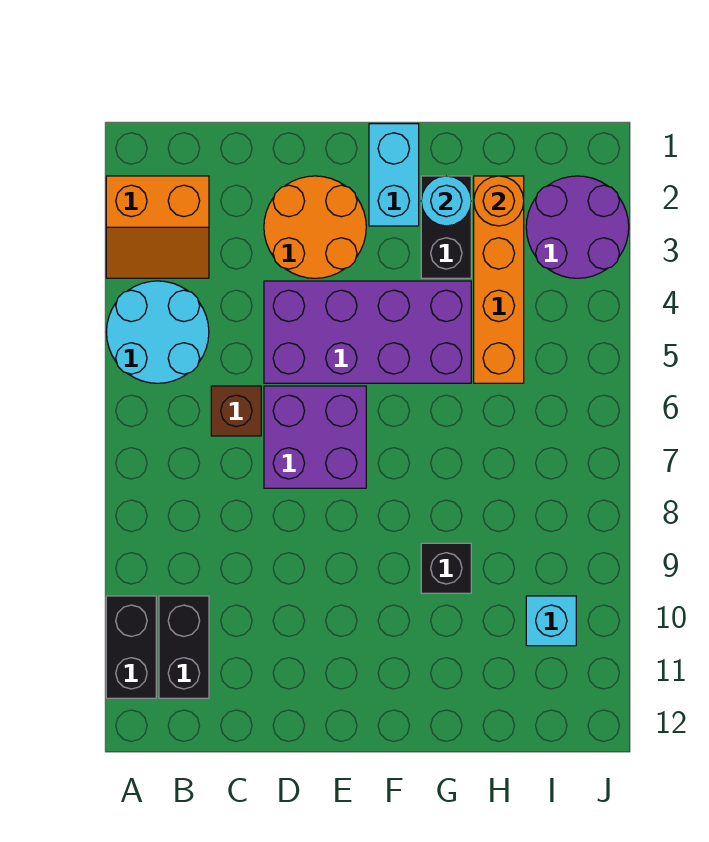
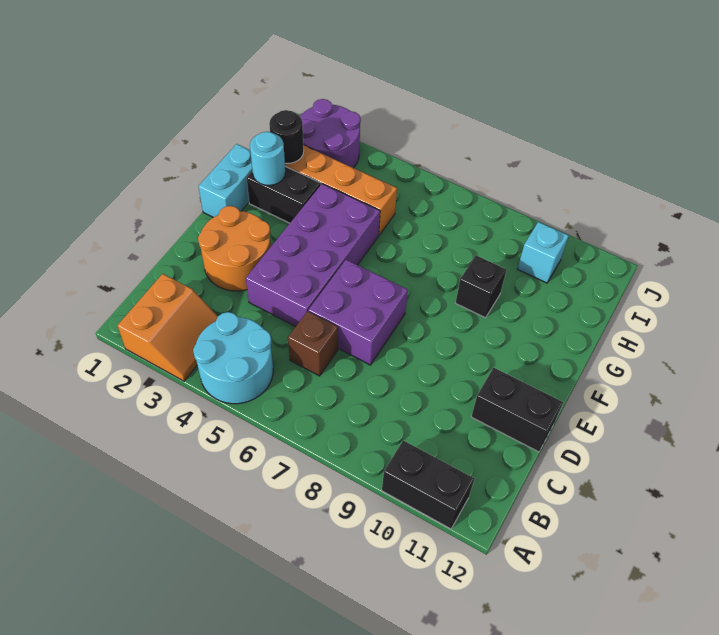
black 1x2 brick [159,596,209,698] -> black 1x2 brick moved to [471,368,563,452]
cyan 1x2 brick [369,124,419,226] -> cyan 1x2 brick turned to [198,144,252,217]
orange 1x1 round brick [474,176,524,226] -> black 1x1 round brick [269,110,304,163]

